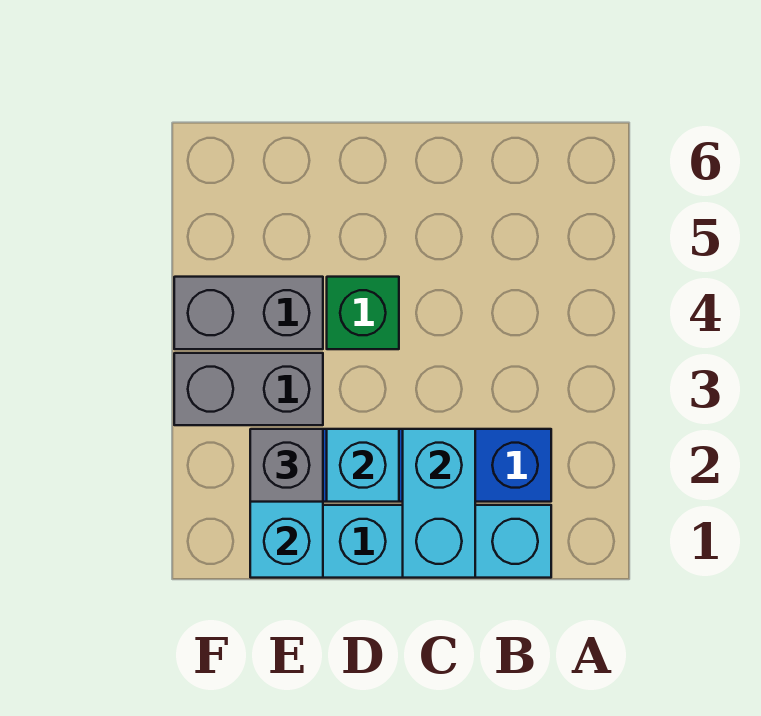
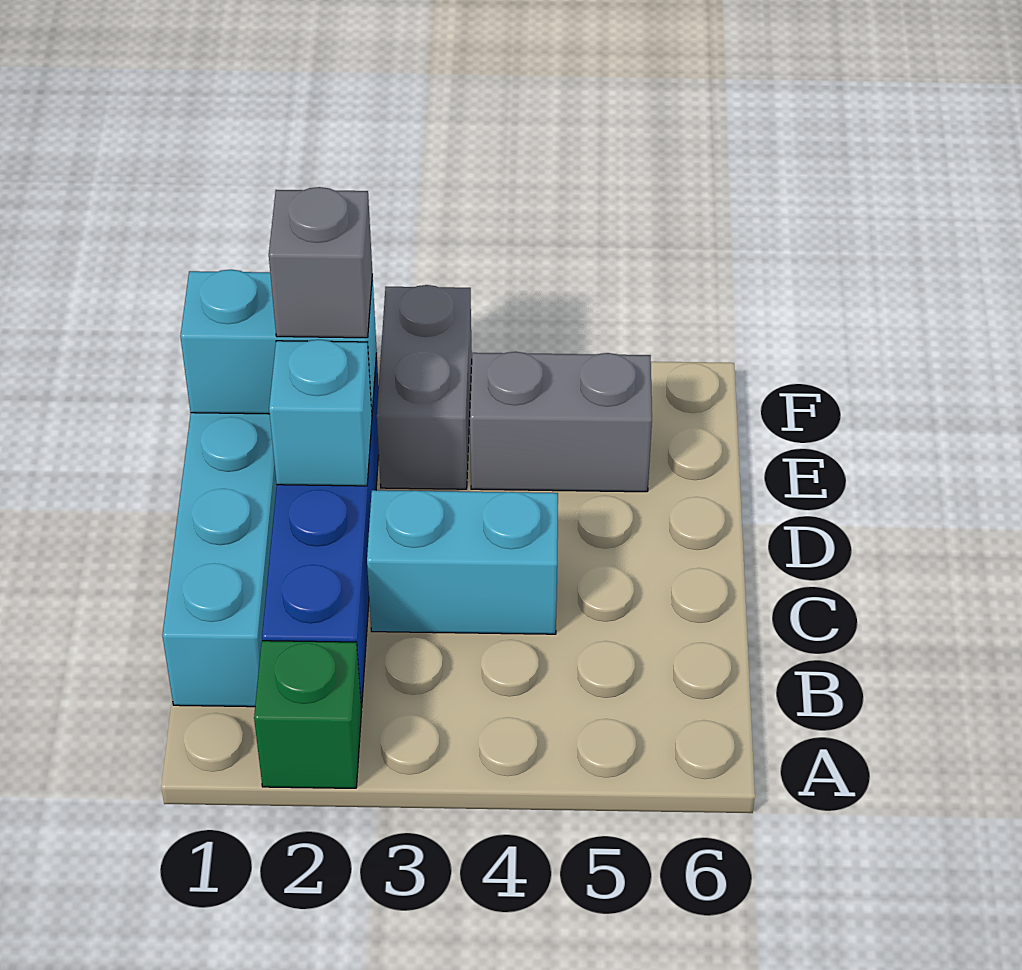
cyan 1x2 brick [403,429,475,578] -> cyan 1x2 brick moved to [367,490,558,634]
green 1x1 brick [327,277,399,349] -> green 1x1 brick moved to [254,641,361,788]
grey 1x2 brick [174,277,323,349] -> grey 1x2 brick turned to [470,352,652,492]

